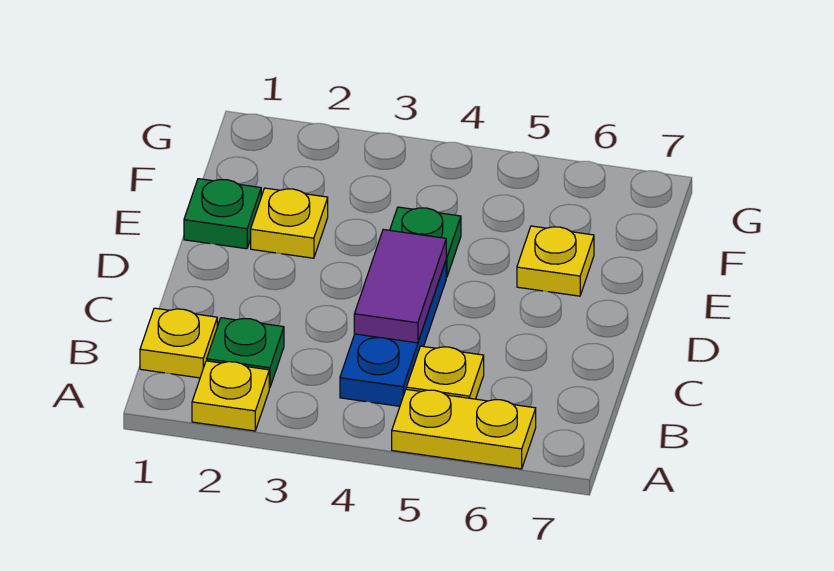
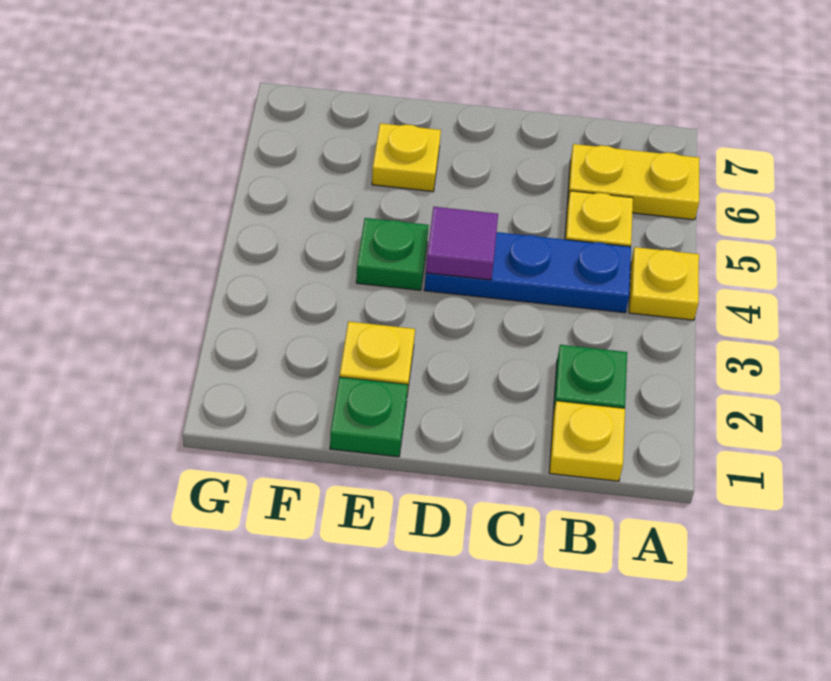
yellow 1x1 plate [192,361,269,431] -> yellow 1x1 plate moved to [629,247,699,320]
yellow 1x2 plate [392,389,536,469] -> yellow 1x2 plate turned to [567,144,700,220]
purple 1x2 tile [354,230,446,343] -> purple 1x1 tile [426,207,498,280]

